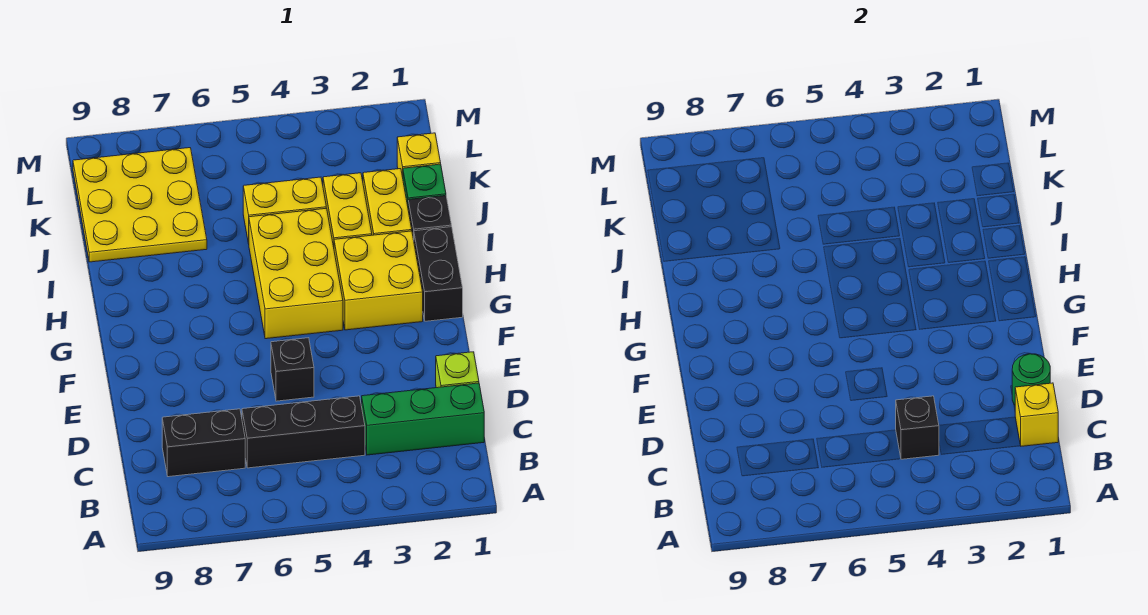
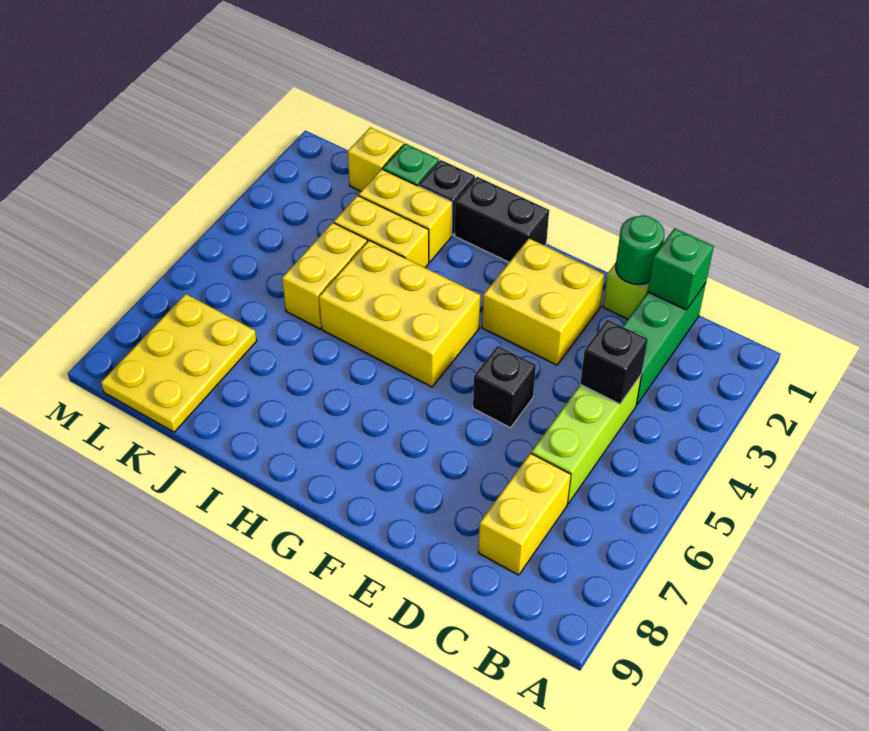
yellow 1x1 brick [1015,383,1058,446] -> green 1x1 brick [648,228,714,310]
black 1x3 brick [242,396,365,468] -> lime 1x3 brick [531,374,642,504]
black 1x2 brick [162,409,245,477] -> yellow 1x2 brick [478,453,571,575]
yellow 2x2 brick [334,231,423,330] -> yellow 2x2 brick moved to [482,239,605,365]
yellow 3x3 plate [73,148,207,262] -> yellow 2x3 plate [101,294,257,432]

